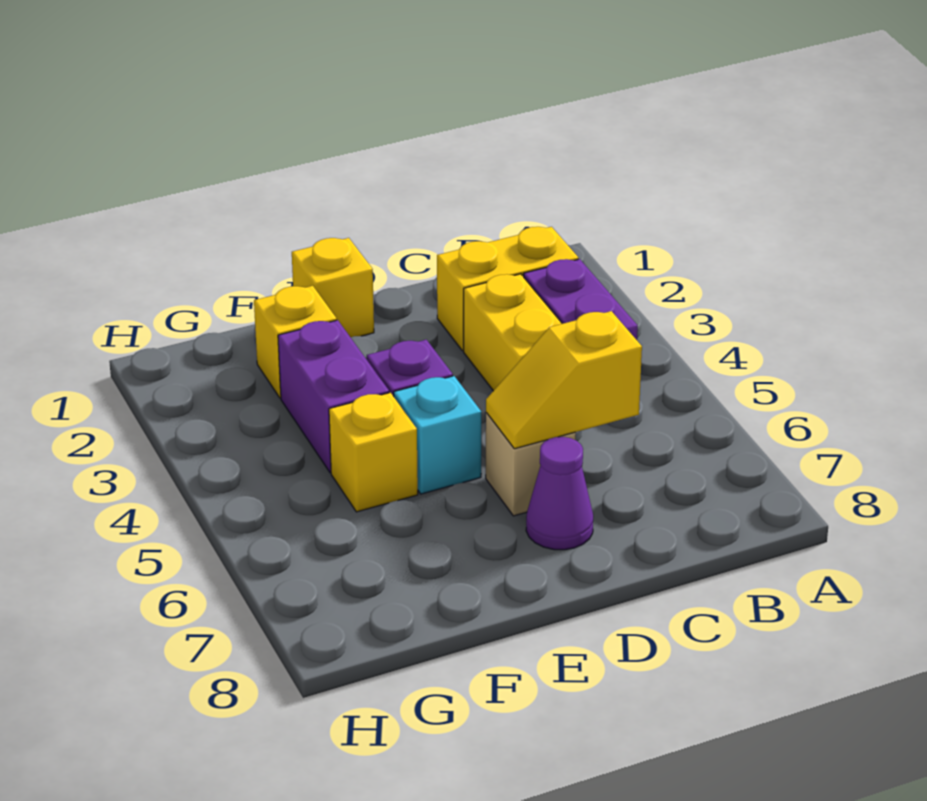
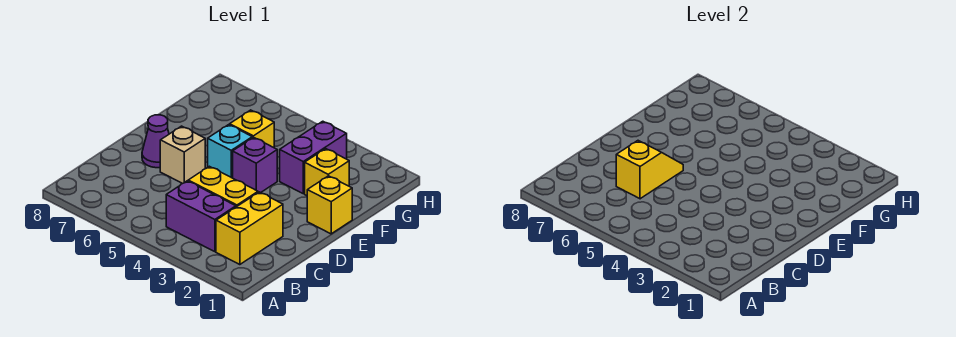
purple 1x2 brick [278,320,389,473] -> purple 1x2 brick turned to [280,121,347,194]

